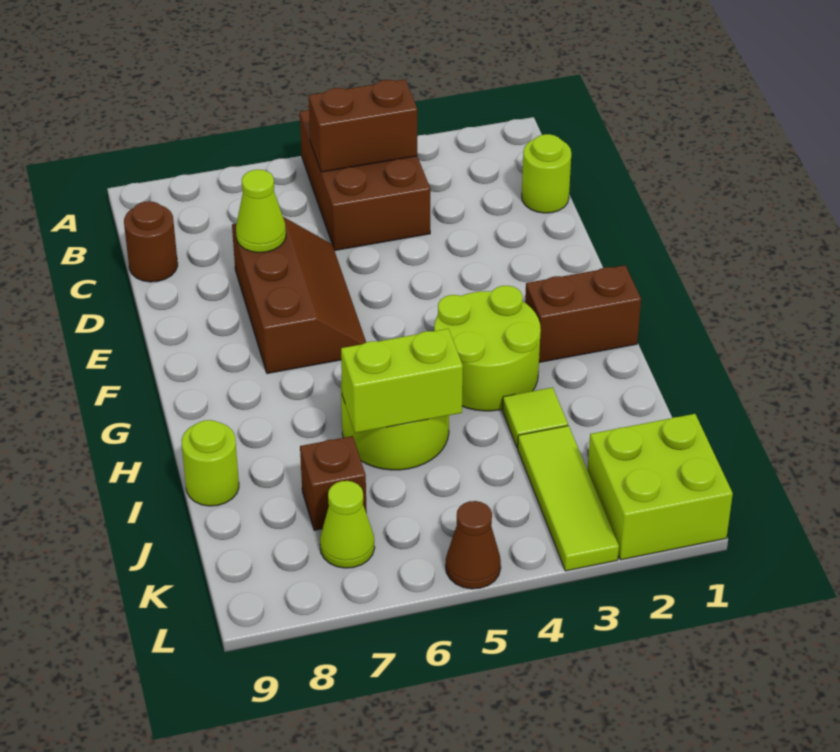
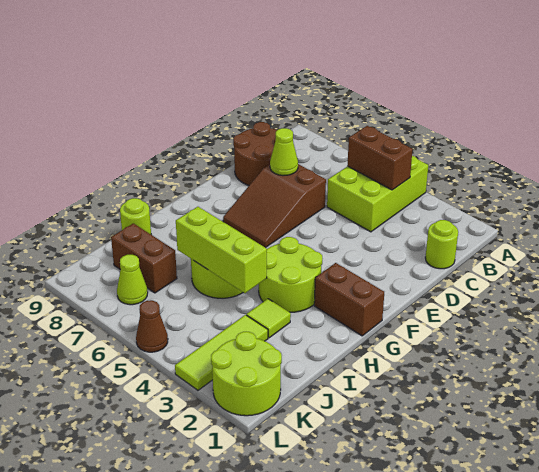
brown 2x3 brick [300,110,430,251] -> lime 2x3 brick [327,156,428,232]
brown 1x1 round brick [124,201,178,282] -> brown 2x2 round brick [233,122,277,185]
brown 2x3 slope [232,217,366,374] -> brown 2x3 slope turned to [223,164,326,248]
lime 1x2 brick [341,329,463,433] -> lime 1x3 brick [176,207,267,293]
brown 1x1 brick [300,436,367,530] -> brown 1x2 brick [111,223,177,293]
lime 2x2 brick [587,414,733,560] -> lime 2x2 round brick [211,332,282,416]

